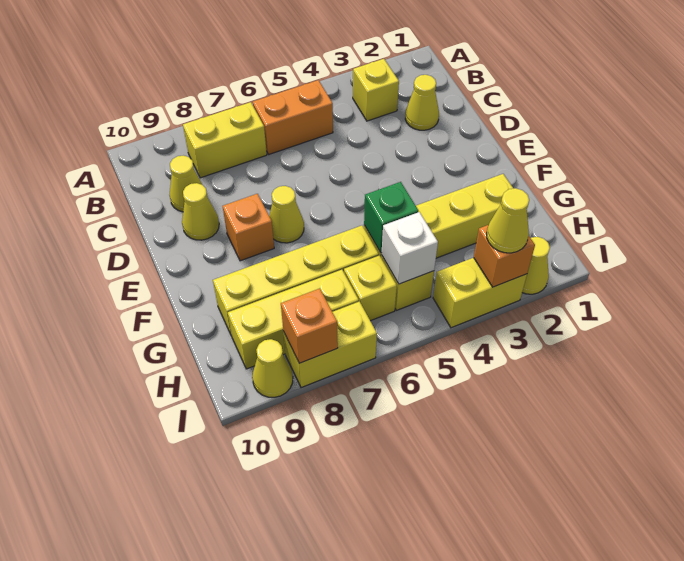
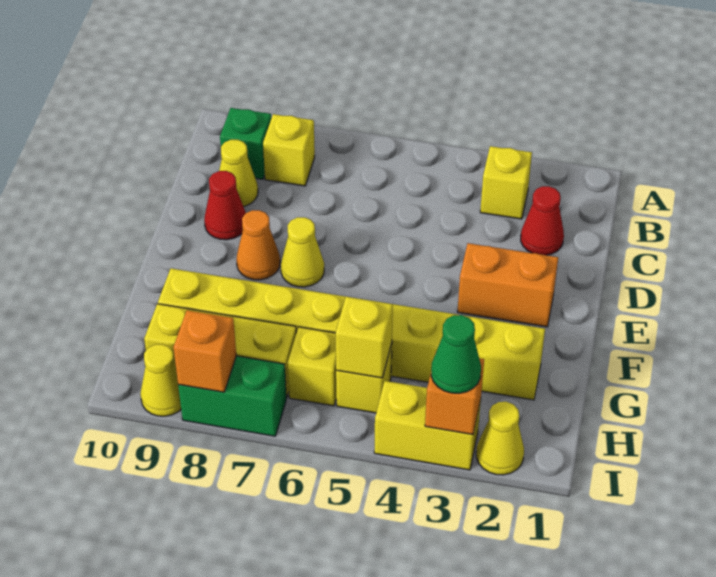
orange 1x2 brick [253,80,333,155] -> orange 1x2 brick moved to [458,243,558,327]
yellow 1x2 brick [183,102,267,178] -> yellow 1x1 brick [263,114,315,186]
yellow 1x1 cone [405,75,439,130] -> red 1x1 cone [521,186,564,255]
yellow 1x1 cone [182,183,219,240] -> red 1x1 cone [204,171,246,240]
orange 1x1 brick [223,194,274,261] -> orange 1x1 cone [236,210,280,280]
green 1x1 brick [364,182,418,253] -> green 1x1 brick moved to [220,108,271,179]
white 1x1 brick [381,212,438,284] -> yellow 1x1 brick [335,297,393,378]
yellow 1x1 cone [487,188,529,253] -> green 1x1 cone [431,315,481,393]
yellow 1x2 brick [283,302,377,388] -> green 1x2 brick [178,356,286,436]

